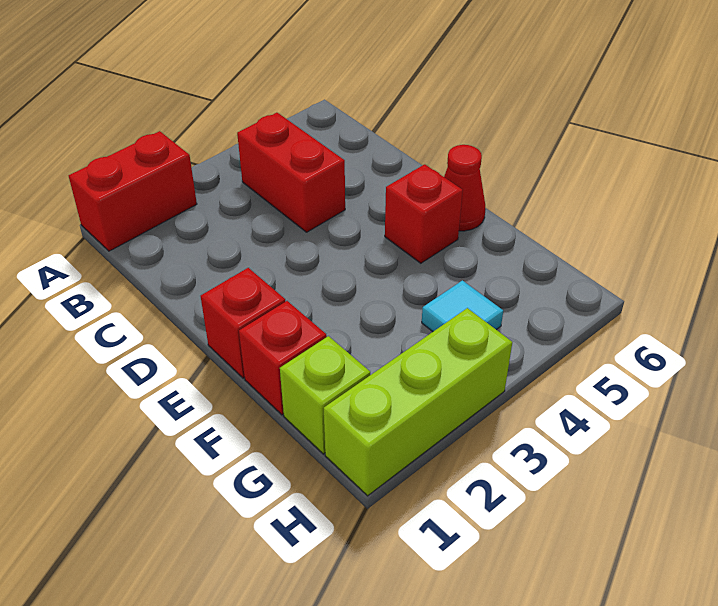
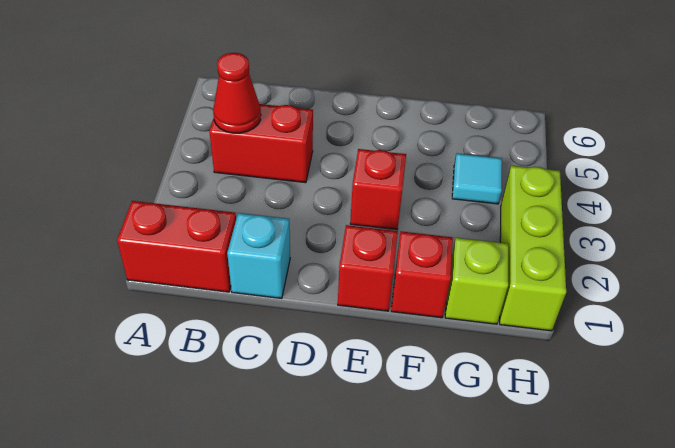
red 1x2 brick [69,131,197,251] -> red 1x2 brick turned to [117,201,236,292]
none -> cyan 1x1 brick [227,213,290,298]
red 1x1 brick [385,164,463,263] -> red 1x1 brick moved to [350,149,406,230]
red 1x1 cone [444,145,486,231] -> red 1x1 cone moved to [213,53,261,133]

